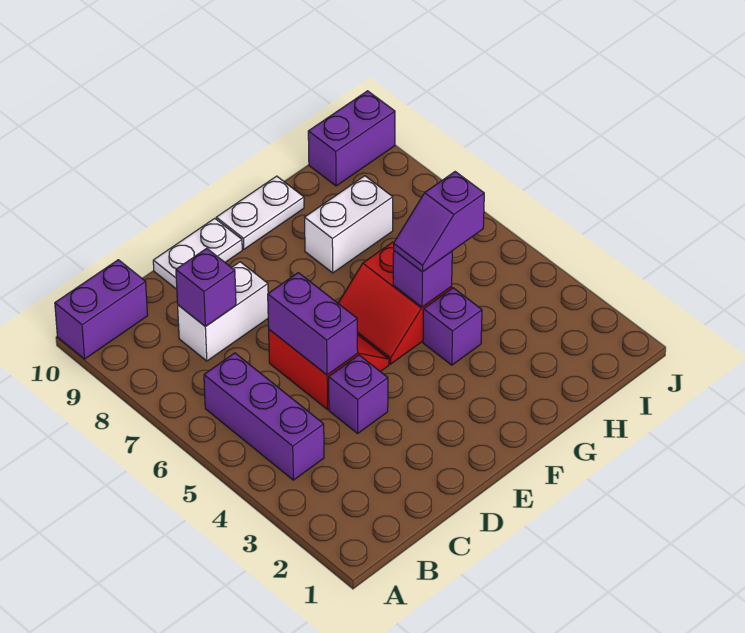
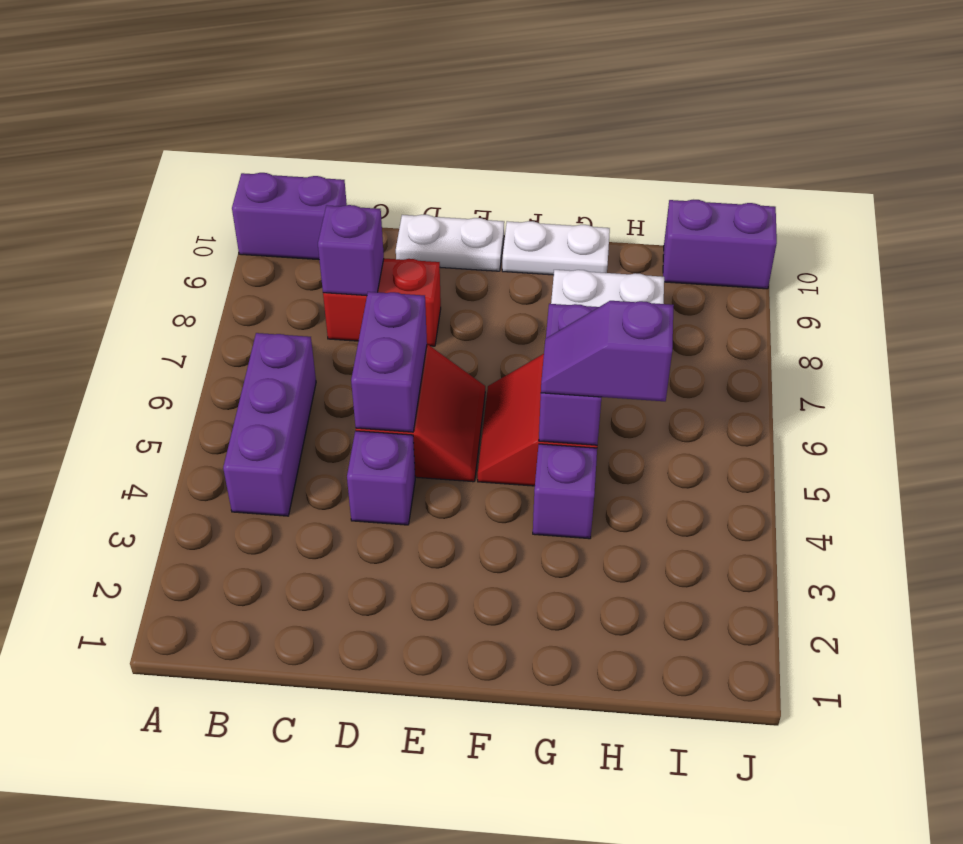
white 1x2 brick [178,262,268,361] -> red 1x2 brick [323,258,441,346]
purple 1x1 brick [393,251,452,307] -> purple 1x2 brick [539,304,602,445]

